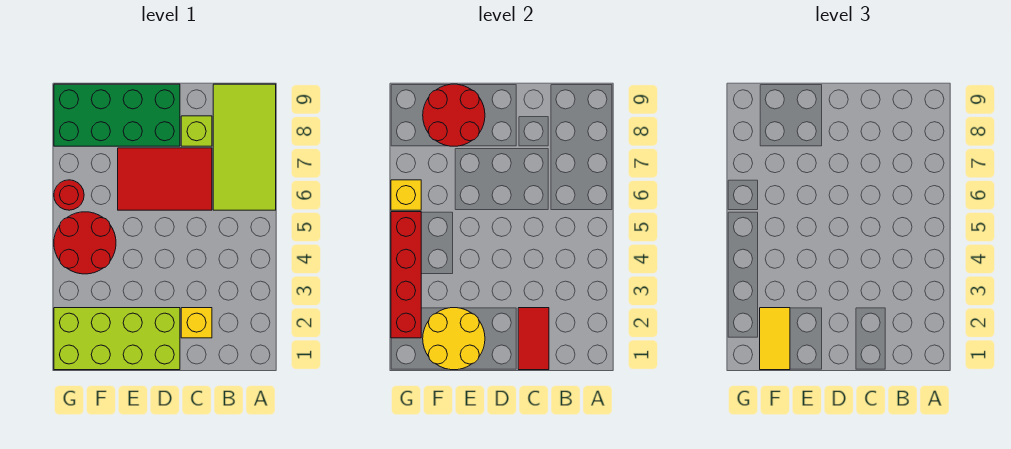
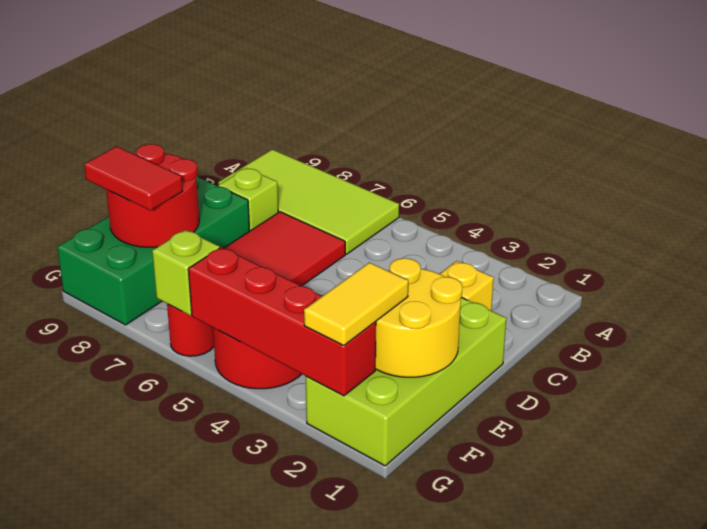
red 1x2 tile [518,308,549,370] -> red 1x2 tile moved to [84,146,182,211]
yellow 1x2 tile [760,308,790,370] -> yellow 1x2 tile turned to [304,262,408,346]
yellow 1x1 brick [391,180,421,210] -> lime 1x1 brick [152,230,220,315]

